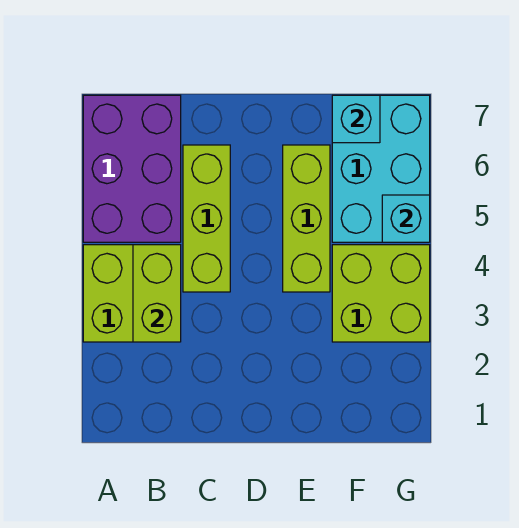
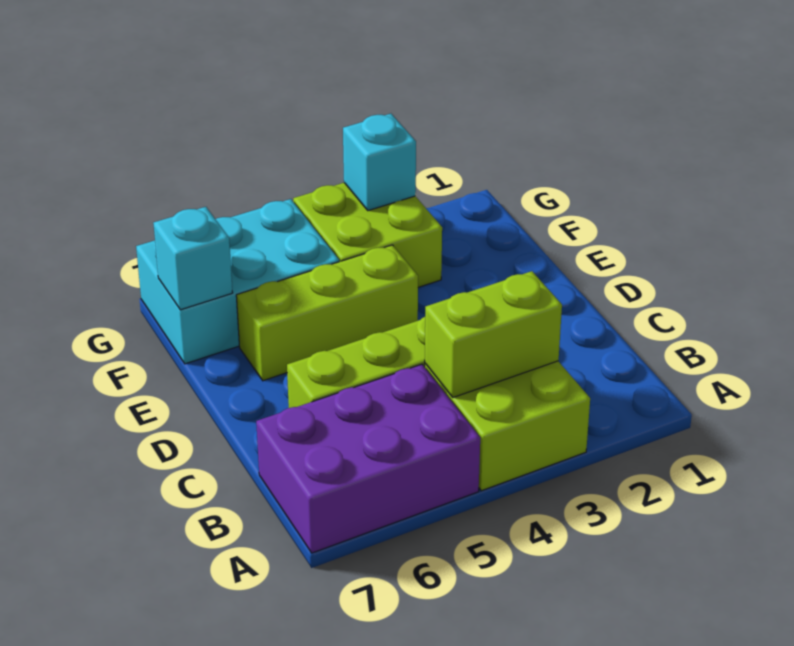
cyan 1x1 brick [382,195,430,242] -> cyan 1x1 brick moved to [343,114,416,211]

